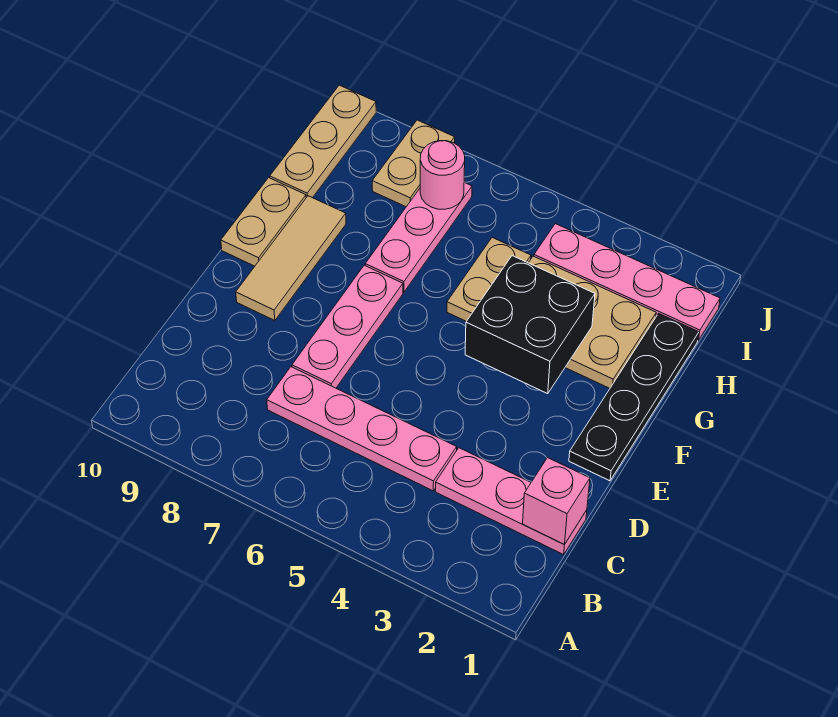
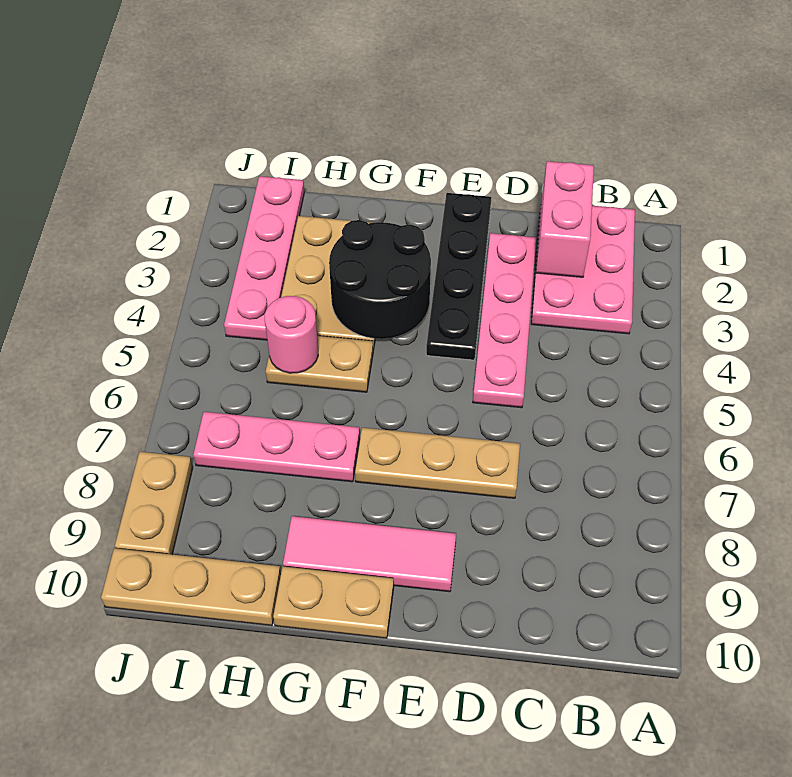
pink 1x3 plate [435,448,587,555] -> pink 2x3 plate [531,206,635,334]
pink 1x1 brick [523,458,590,545] -> pink 1x2 brick [536,161,594,277]
pink 1x4 plate [267,367,457,491] -> pink 1x4 plate moved to [473,233,536,408]
pink 1x3 plate [292,265,403,388] -> tan 1x3 plate [355,428,520,498]
black 1x4 plate [569,314,699,481] -> black 1x4 plate turned to [426,193,491,360]
tan 1x3 tile [236,196,346,321] -> pink 1x3 tile [283,516,456,592]
black 2x2 brick [465,256,595,394] -> black 2x2 round brick [329,220,431,339]
pink 1x1 round brick [420,141,465,209] -> pink 1x1 round brick moved to [265,296,318,373]
tan 1x2 plate [372,120,455,207] -> tan 1x2 plate turned to [115,452,193,554]

